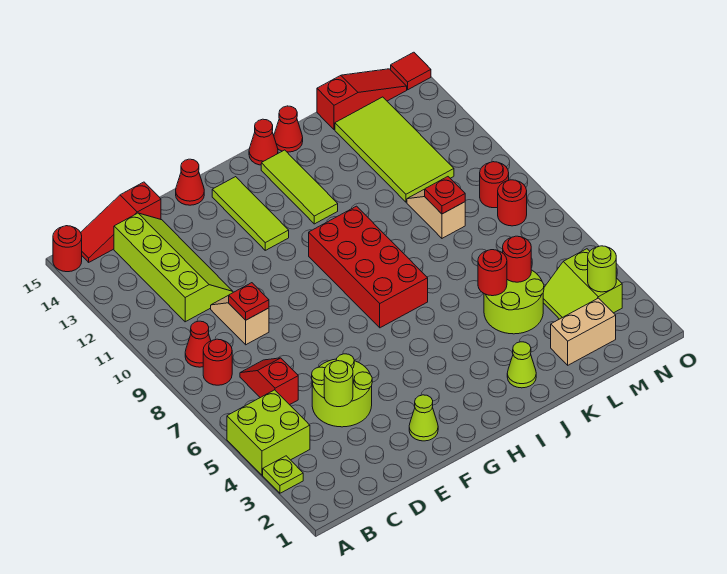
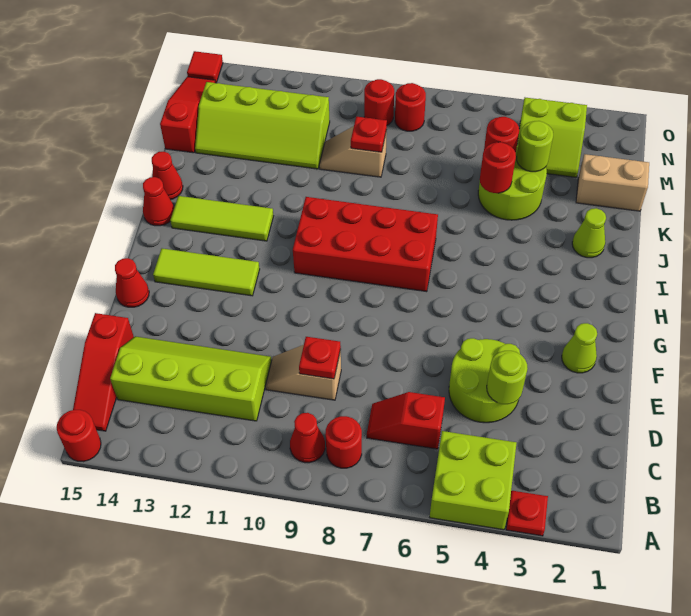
lime 1x1 plate [263,456,303,493] -> red 1x1 plate [506,490,548,536]
tan 1x2 brick [551,298,616,365] -> tan 1x2 brick turned to [576,154,649,211]
lime 2x4 tile [335,97,454,202] -> lime 2x4 slope [195,82,330,169]
lime 1x1 round brick [588,246,616,292] -> lime 1x1 round brick moved to [517,121,553,172]

